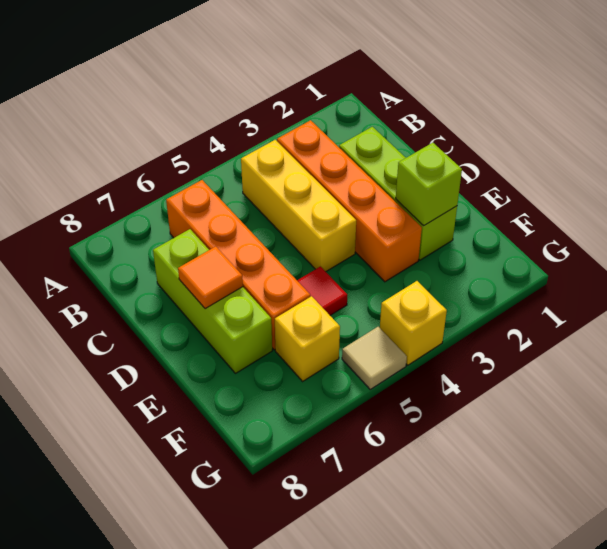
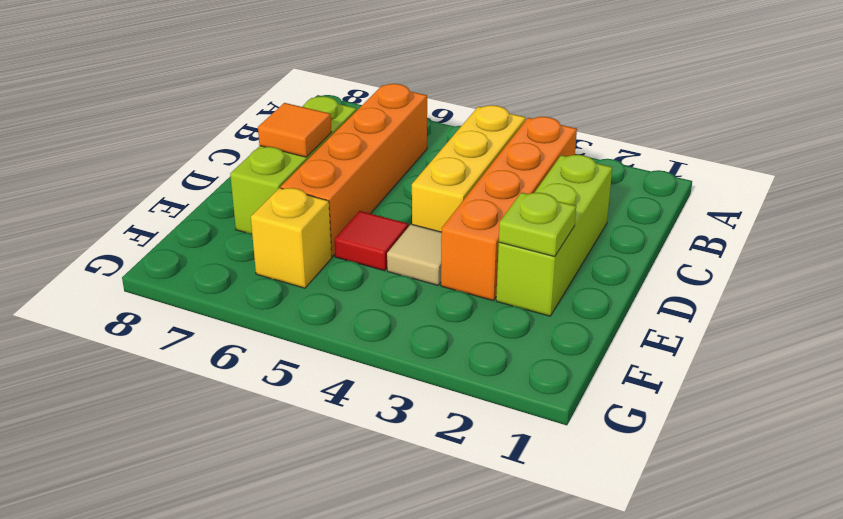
lime 1x1 brick [396,143,462,225] -> lime 1x1 plate [499,192,576,257]
yellow 1x1 brick [380,281,447,365] -> none
tan 1x1 tile [342,327,407,389] -> tan 1x1 tile moved to [387,224,442,285]

